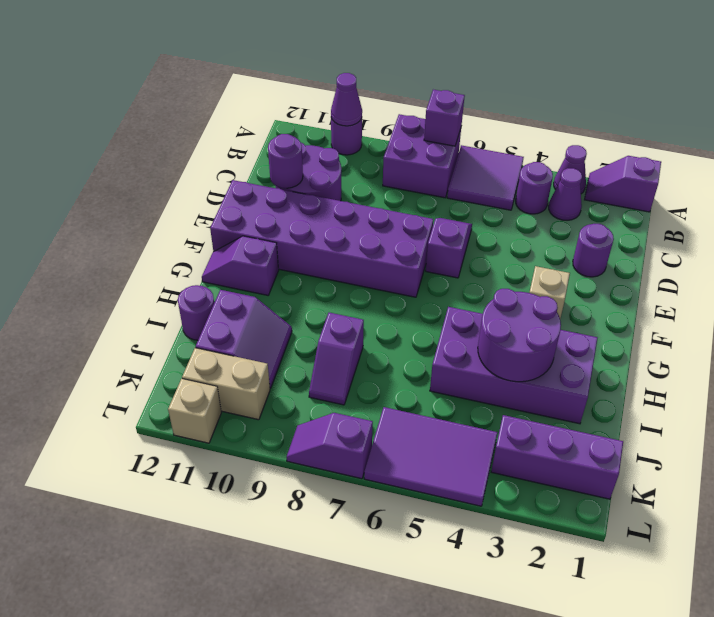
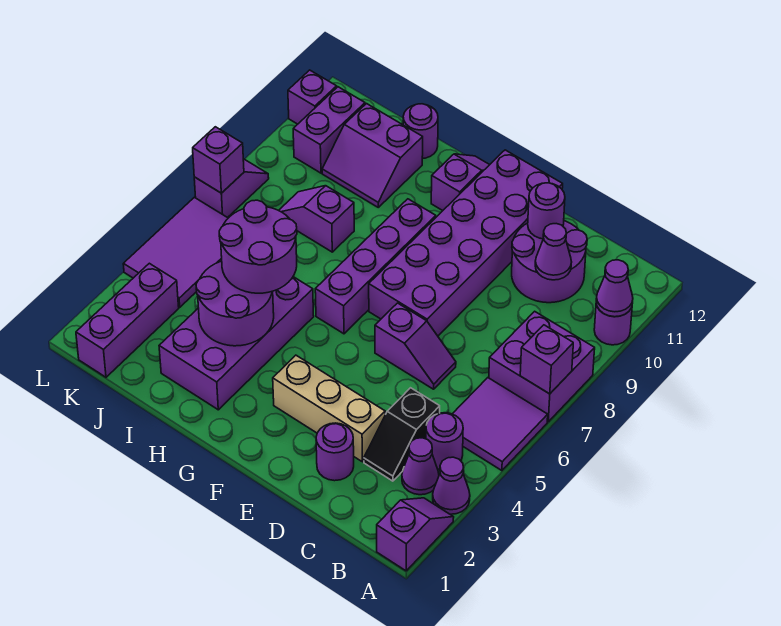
none -> black 1x2 slope [364,388,440,481]
none -> purple 1x1 cone [535,224,571,280]
tan 1x1 brick [529,266,570,318] -> tan 1x3 brick [273,355,385,462]
none -> purple 1x4 brick [315,199,436,334]
none -> purple 2x2 round brick [219,200,297,293]
tan 1x2 brick [182,348,270,420] -> purple 1x2 brick [293,87,365,173]
none -> purple 1x1 brick [193,127,244,193]
tan 1x1 brick [168,379,221,443] -> purple 1x1 brick [288,70,337,124]

